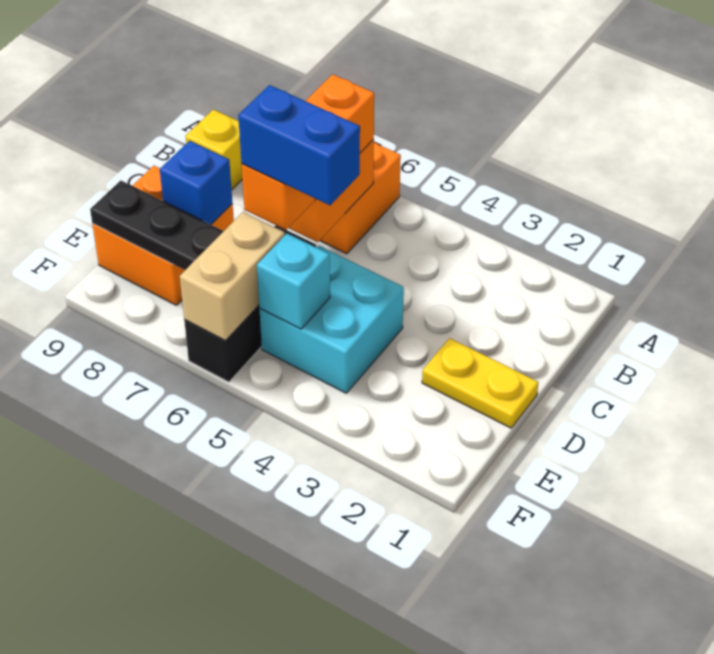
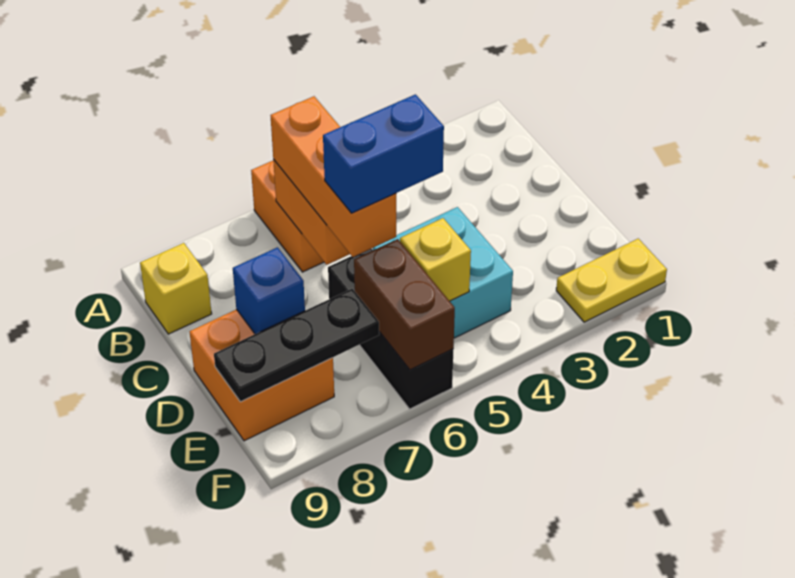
yellow 1x2 plate [422,338,539,428] -> yellow 1x2 plate moved to [556,239,667,322]
cyan 1x1 brick [257,234,330,329] -> yellow 1x1 brick [400,218,471,301]
tan 1x2 brick [180,212,285,341] -> brown 1x2 brick [354,239,455,370]

